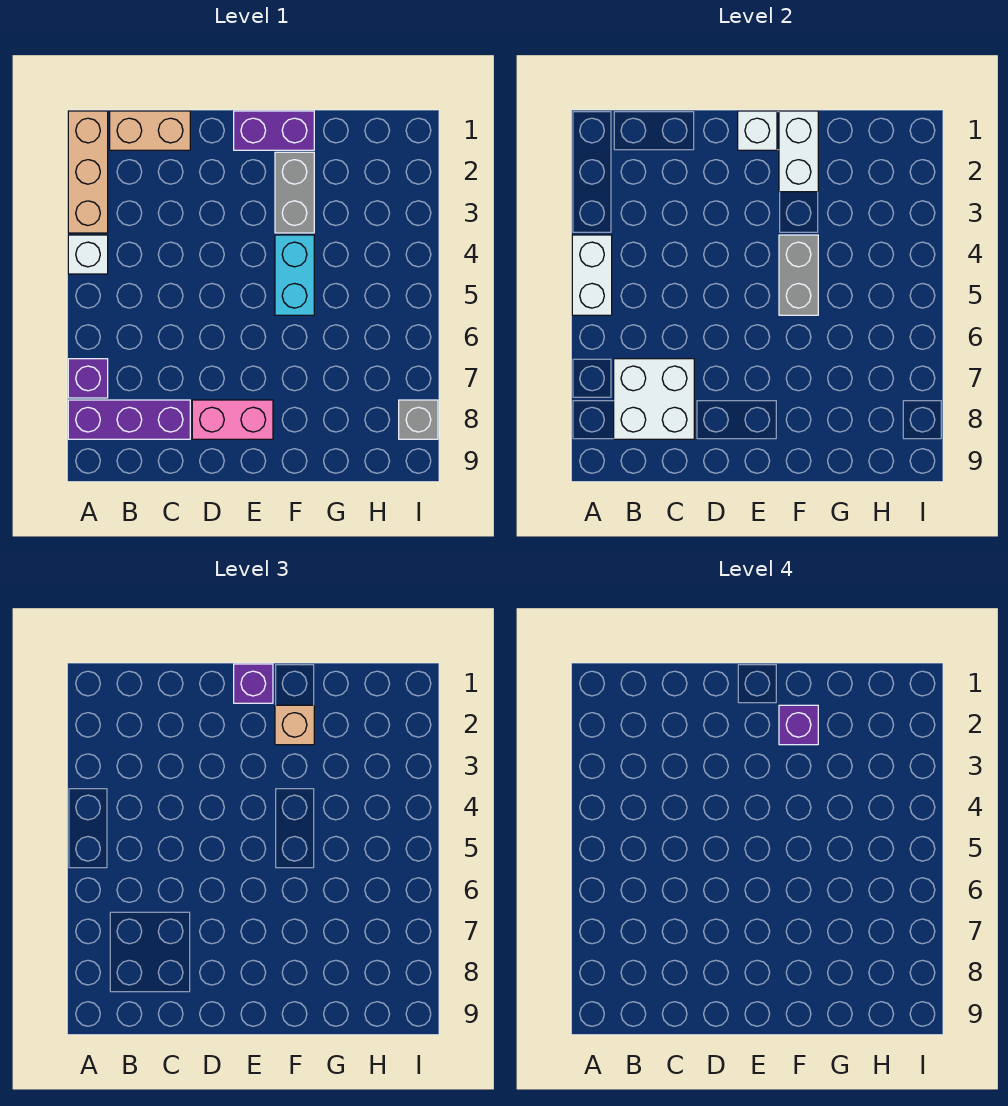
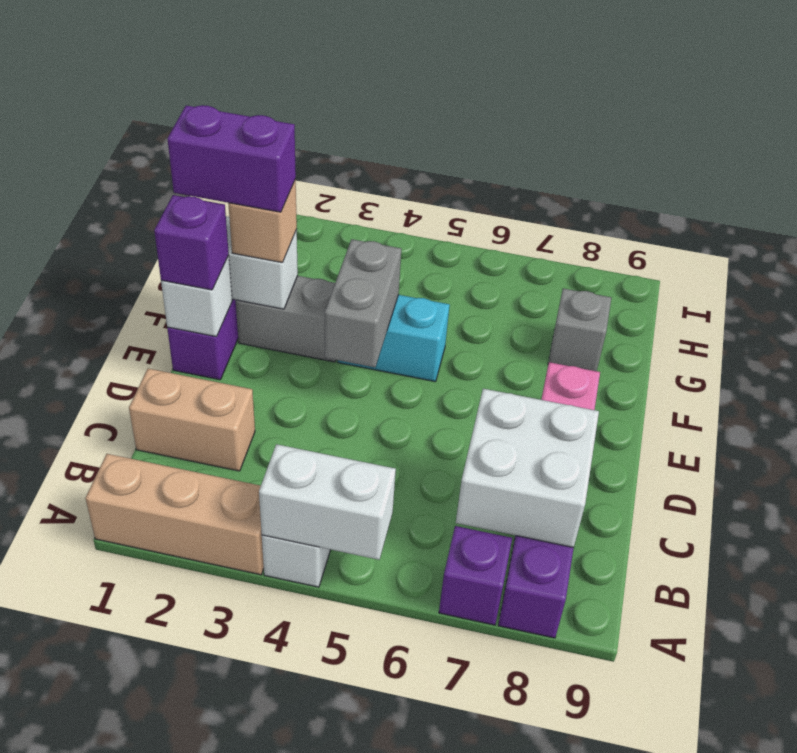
tan 1x2 brick [110,111,190,150] -> tan 1x2 brick turned to [129,369,255,471]
purple 1x1 brick [779,705,818,745] -> purple 1x2 brick [167,105,296,212]
grey 1x2 brick [779,235,818,315] -> grey 1x2 brick turned to [325,239,401,367]
grey 1x1 brick [399,400,438,439] -> grey 1x1 brick moved to [548,288,611,371]

